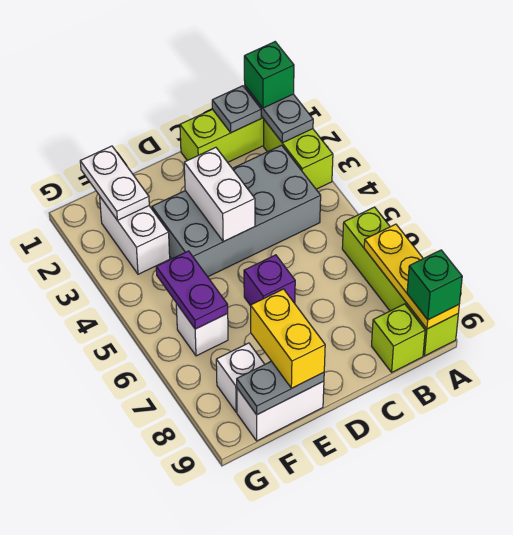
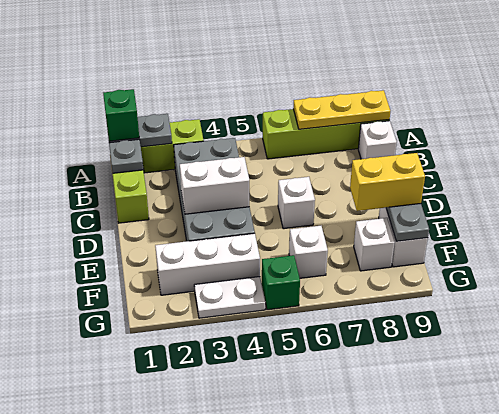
green 1x1 brick [407,250,462,320] -> green 1x1 brick moved to [262,255,300,310]
lime 1x1 brick [372,304,425,372] -> white 1x1 brick [358,121,397,159]
purple 1x1 brick [244,255,295,306] -> white 1x1 brick [278,177,315,229]
white 1x2 plate [80,146,149,220] -> white 1x2 plate moved to [194,277,265,318]
white 1x2 brick [100,197,170,274] -> white 1x3 brick [155,233,260,295]
purple 1x2 plate [156,251,228,329] -> none

